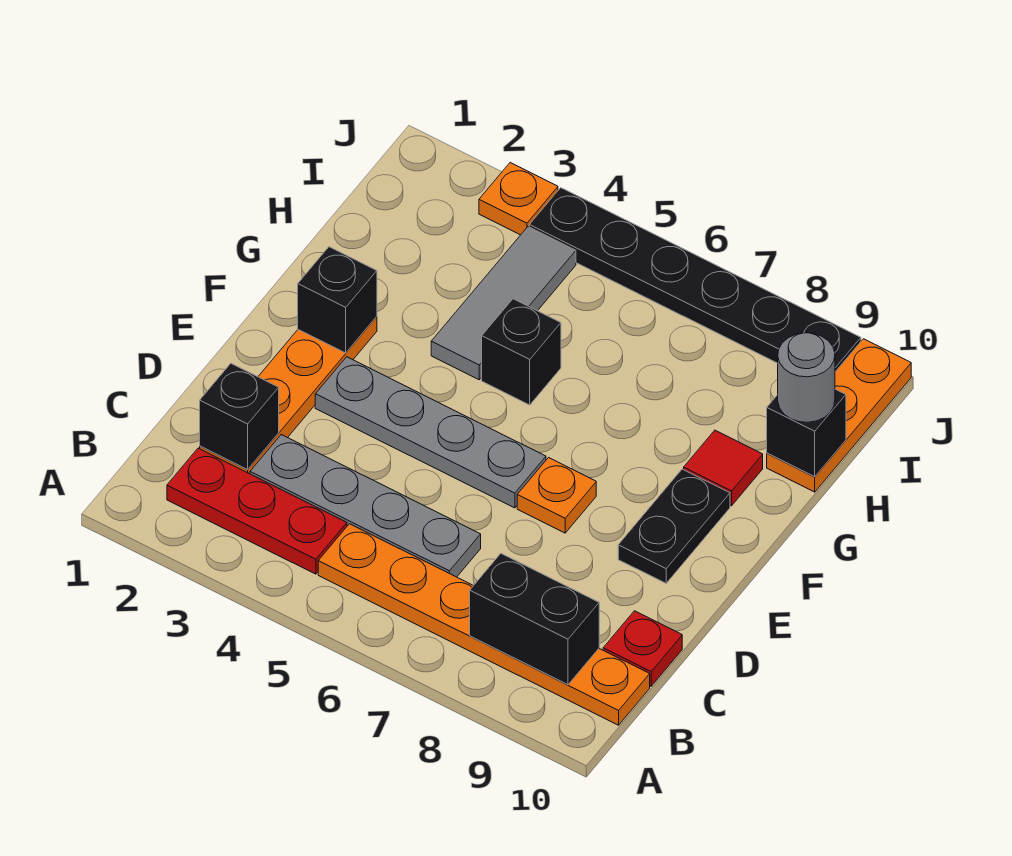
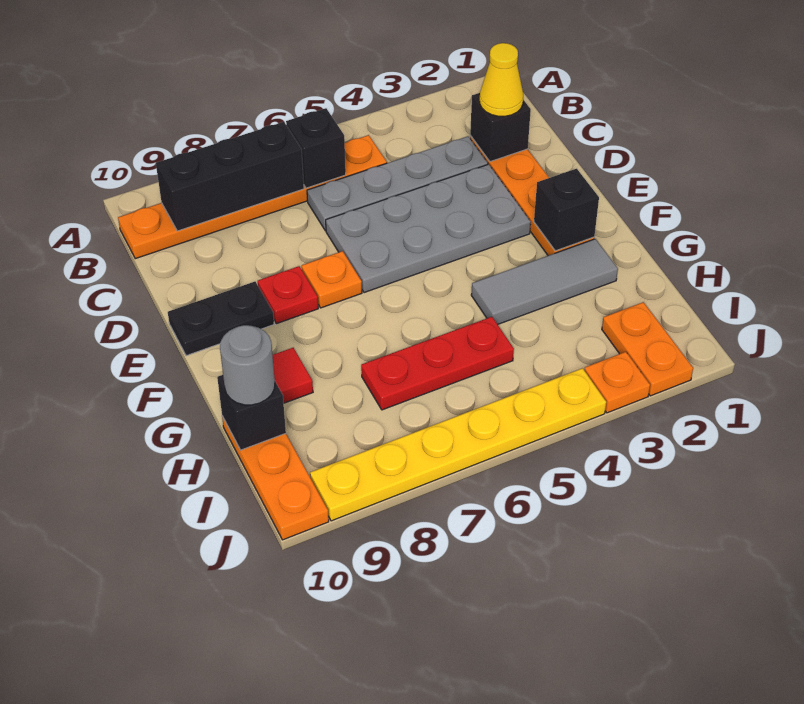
red 1x3 plate [167,448,347,574] -> red 1x3 plate moved to [361,317,514,410]
black 1x2 brick [470,554,599,685] -> black 1x3 brick [156,122,304,231]
none -> yellow 1x1 cone [480,43,523,116]
red 1x1 plate [603,611,682,686] -> red 1x1 plate moved to [258,266,318,324]
grey 1x4 plate [315,357,546,508] -> grey 2x4 plate [326,164,531,293]
black 1x2 plate [618,469,730,583] -> black 1x2 plate turned to [168,282,274,356]
grey 1x3 tile [431,227,576,380] -> grey 1x3 tile turned to [471,239,618,324]
black 1x1 brick [482,299,561,405] -> black 1x1 brick moved to [286,108,346,188]
none -> orange 1x2 plate [602,302,693,396]
black 1x6 plate [529,188,861,372] -> yellow 1x6 plate [310,368,606,521]

